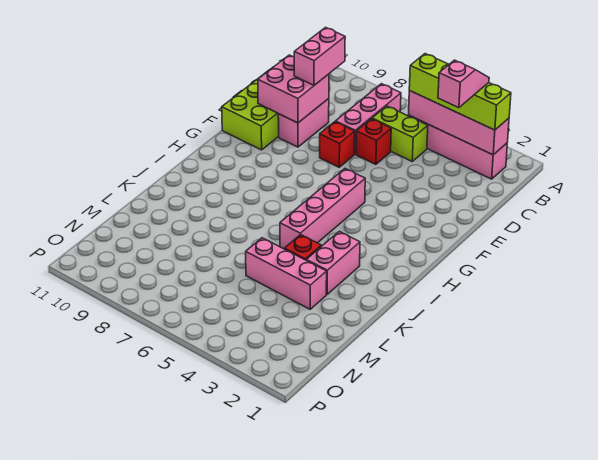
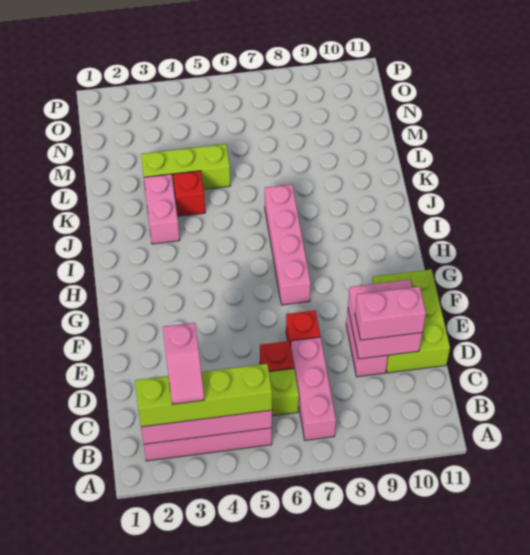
pink 1x2 brick [294,27,345,85] -> pink 1x2 brick turned to [355,287,426,340]
pink 1x4 brick [280,168,365,249] -> pink 1x4 brick moved to [265,184,311,305]
pink 1x3 brick [246,238,327,309] -> lime 1x3 brick [141,144,230,193]

